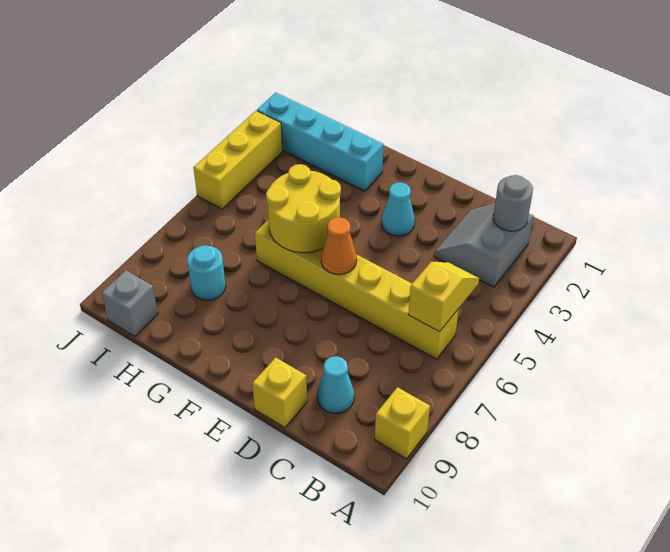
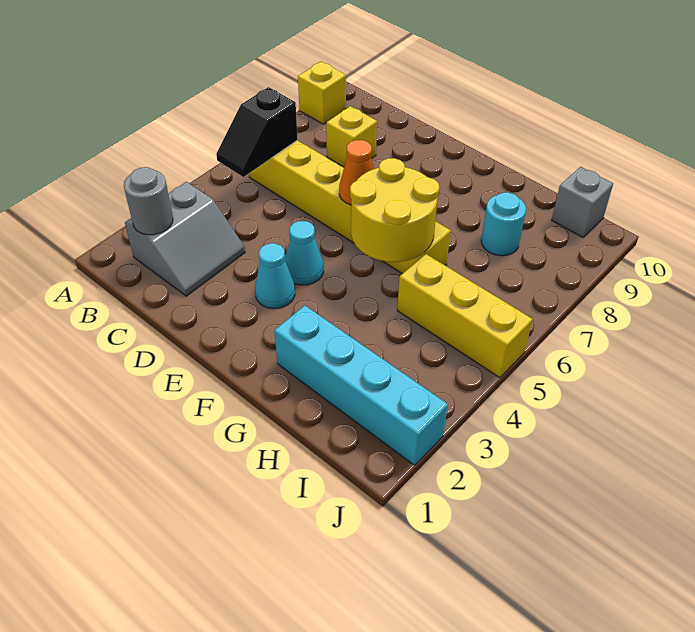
yellow 1x2 slope [408,262,479,332] -> black 1x2 slope [216,87,298,177]
cyan 1x1 cone [317,356,354,413] -> cyan 1x1 cone moved to [285,221,323,285]
yellow 1x1 brick [252,358,307,428] -> yellow 1x1 brick moved to [326,106,377,167]
yellow 1x3 brick [193,111,283,209] -> yellow 1x3 brick turned to [397,254,532,378]

